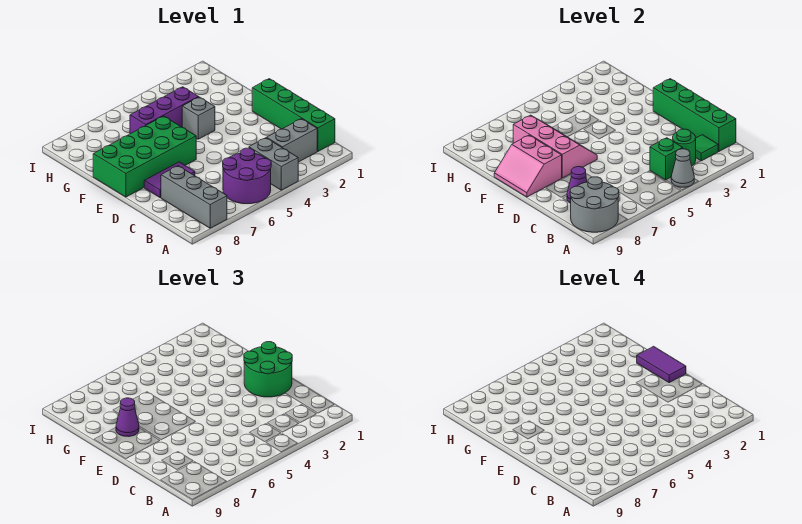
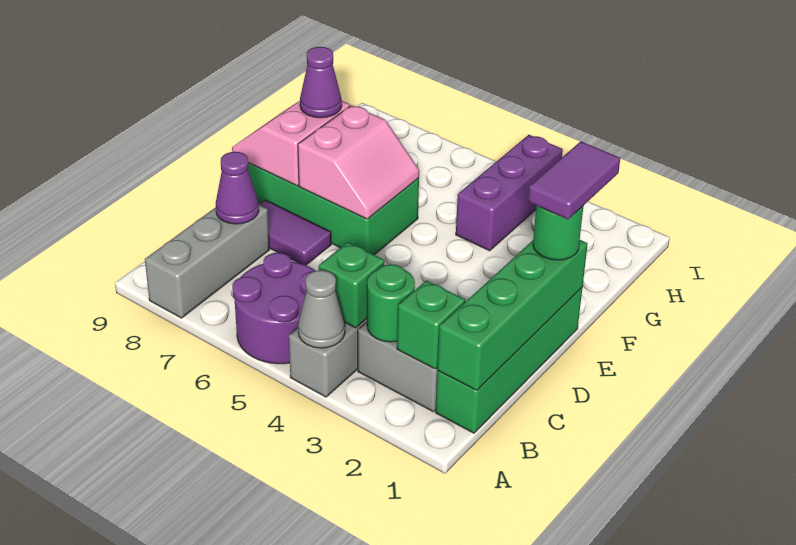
grey 2x2 round brick [570,177,619,232] -> none
green 1x1 tile [696,135,718,161] -> green 1x1 brick [397,280,465,369]
green 2x2 round brick [244,342,292,397] -> green 1x1 round brick [533,205,584,260]
pink 2x3 slope [513,115,597,178] -> pink 2x2 slope [298,105,419,219]
grey 1x1 brick [182,97,215,139] -> none
purple 1x3 brick [130,87,198,134] -> purple 1x3 brick turned to [456,135,563,251]

